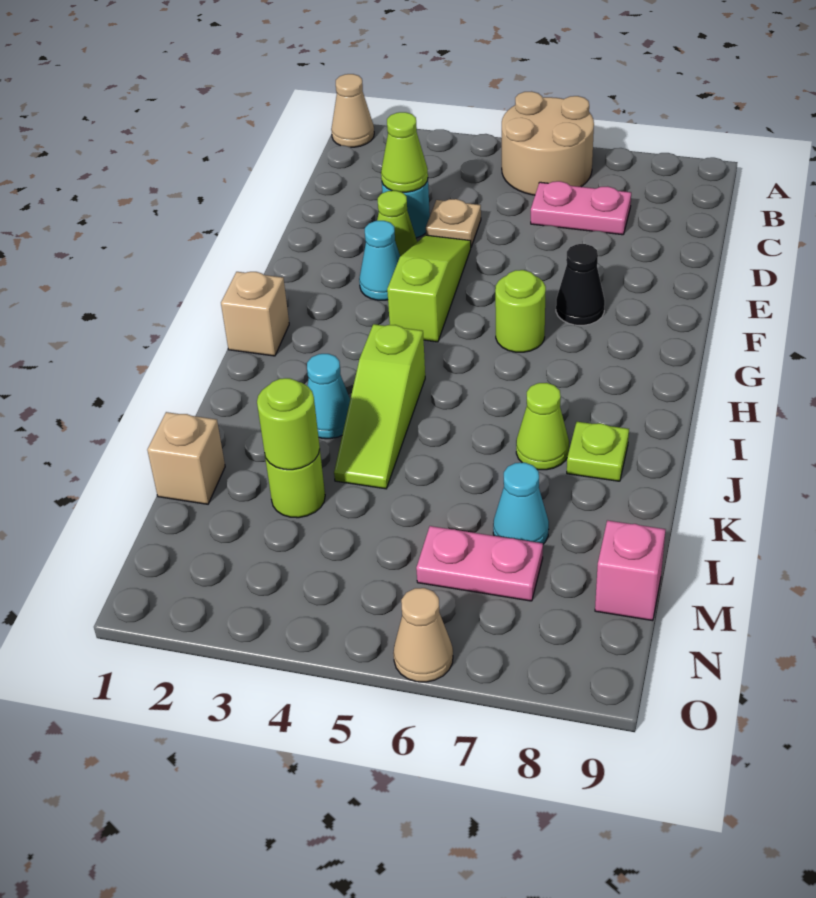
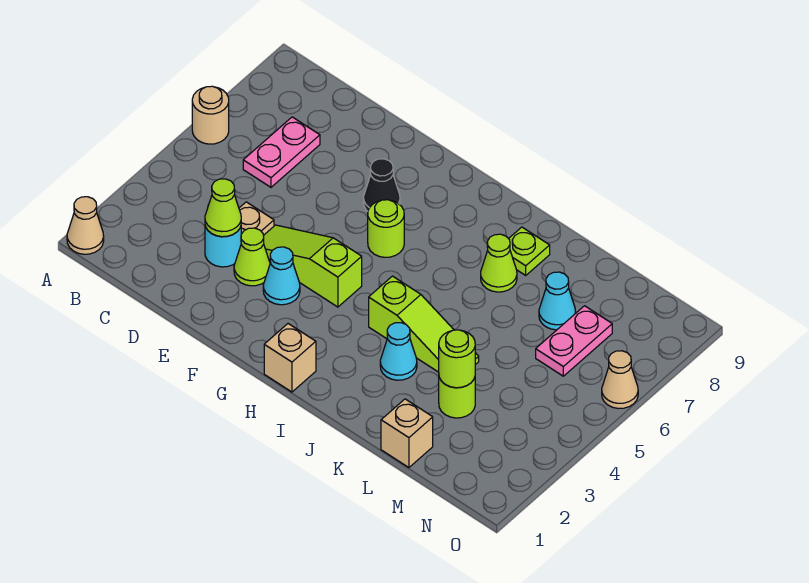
tan 2x2 round brick [502,91,594,195] -> tan 1x1 round brick [192,86,229,144]
pink 1x1 brick [595,520,666,621] -> none

